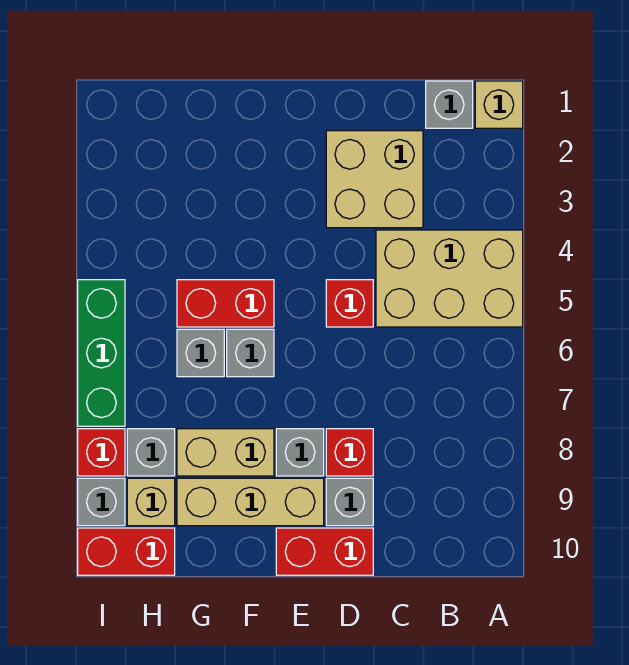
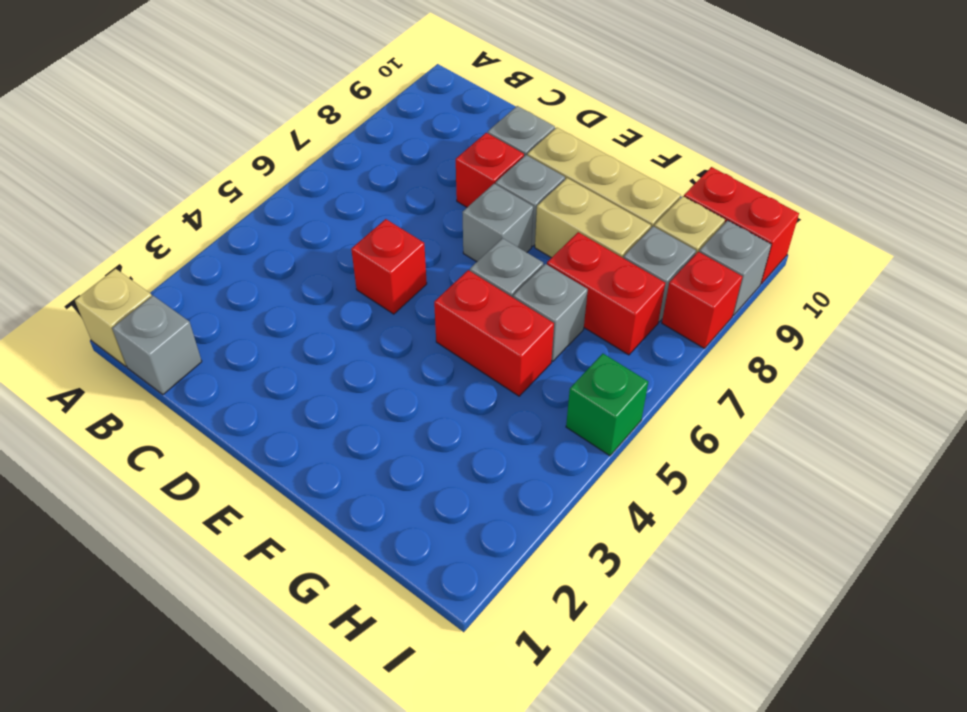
tan 2x3 brick [376,230,523,327] -> none
tan 2x2 brick [326,131,423,228] -> none
red 1x2 brick [276,528,373,575] -> red 1x2 brick moved to [547,232,665,355]
none -> grey 1x1 brick [462,184,533,262]
green 1x3 brick [78,280,125,426] -> green 1x1 brick [566,354,648,456]

